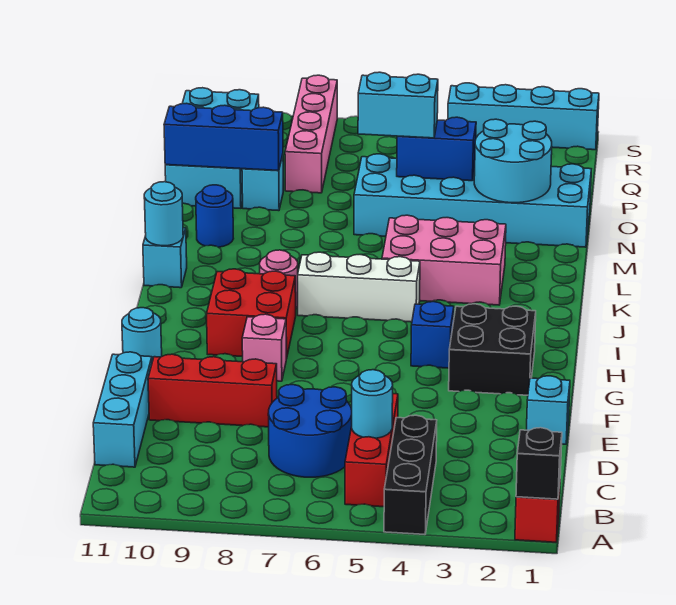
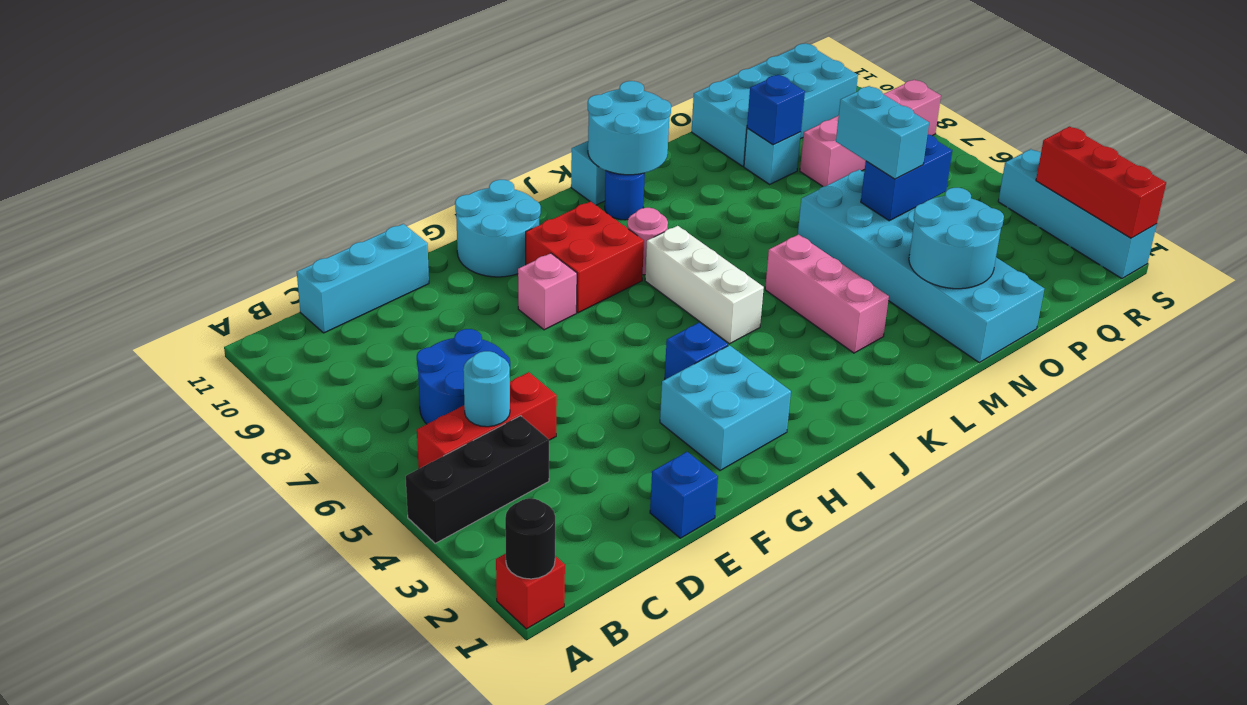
black 1x1 brick [516,428,562,499] -> black 1x1 round brick [505,498,555,579]
cyan 1x1 brick [527,376,570,444] -> blue 1x1 brick [650,452,718,538]
red 1x3 brick [148,354,277,427] -> red 1x3 brick moved to [1036,126,1166,238]
black 2x2 brick [449,304,536,395] -> cyan 2x2 brick [660,345,791,471]
cyan 1x1 round brick [122,308,162,362] -> cyan 2x2 round brick [455,180,541,277]
pink 2x3 brick [382,215,506,305] -> pink 1x3 brick [765,235,889,353]
cyan 1x1 round brick [144,182,183,246] -> cyan 2x2 round brick [588,81,671,175]
blue 1x1 round brick [196,185,234,247] -> blue 1x1 round brick moved to [605,171,645,220]
blue 1x2 brick [397,117,476,181] -> blue 1x2 brick turned to [861,134,952,221]
blue 1x3 brick [164,103,283,171] -> blue 1x1 brick [747,75,805,145]

